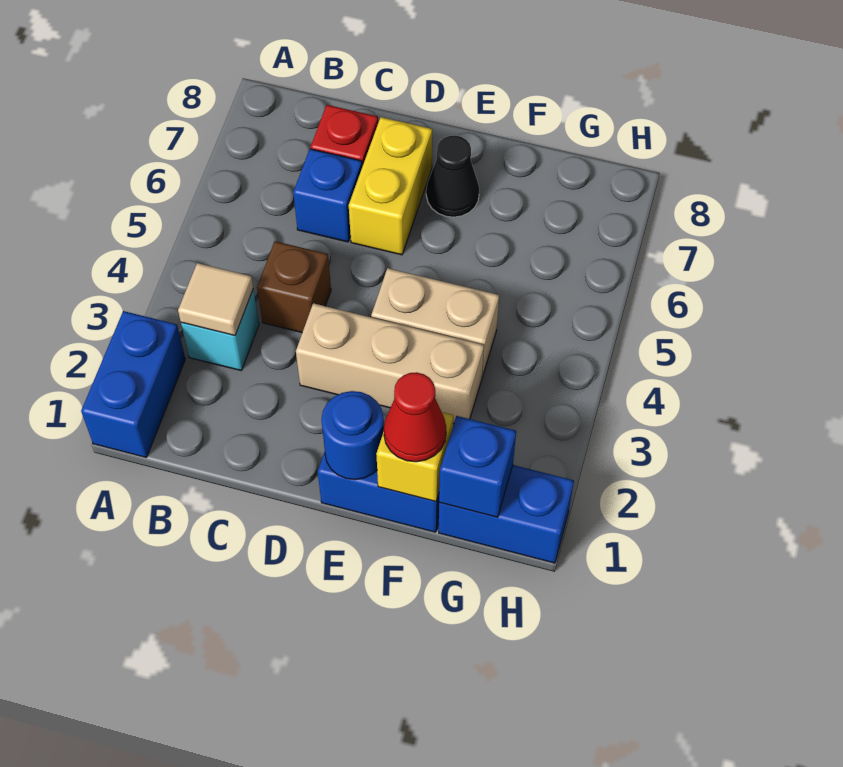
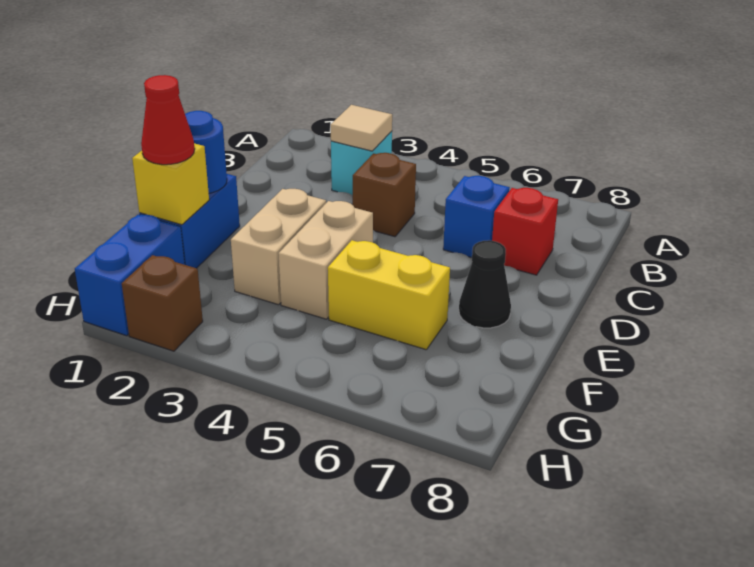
blue 1x2 brick [81,311,185,457] -> none
tan 1x3 brick [296,303,484,424] -> tan 1x2 brick [231,189,326,305]
yellow 1x2 brick [349,117,432,255] -> yellow 1x2 brick moved to [328,240,450,350]
blue 1x1 brick [439,416,516,517] -> none
none -> brown 1x1 brick [122,255,203,351]

